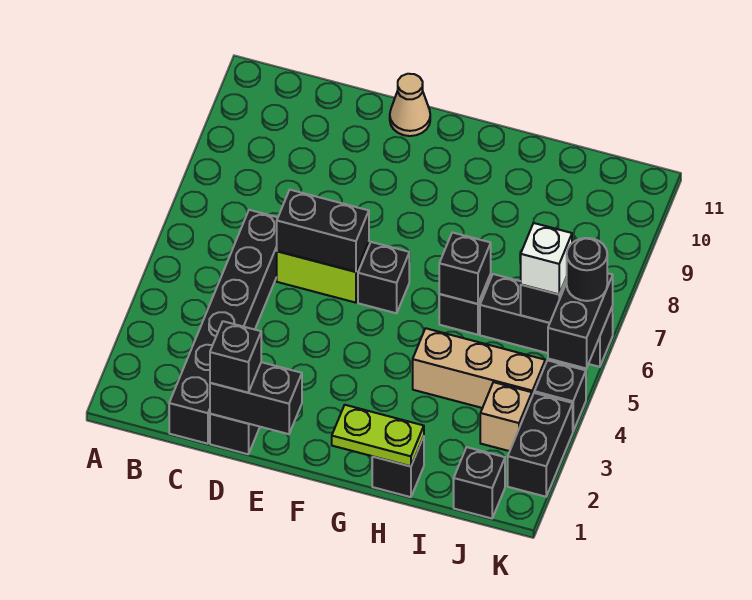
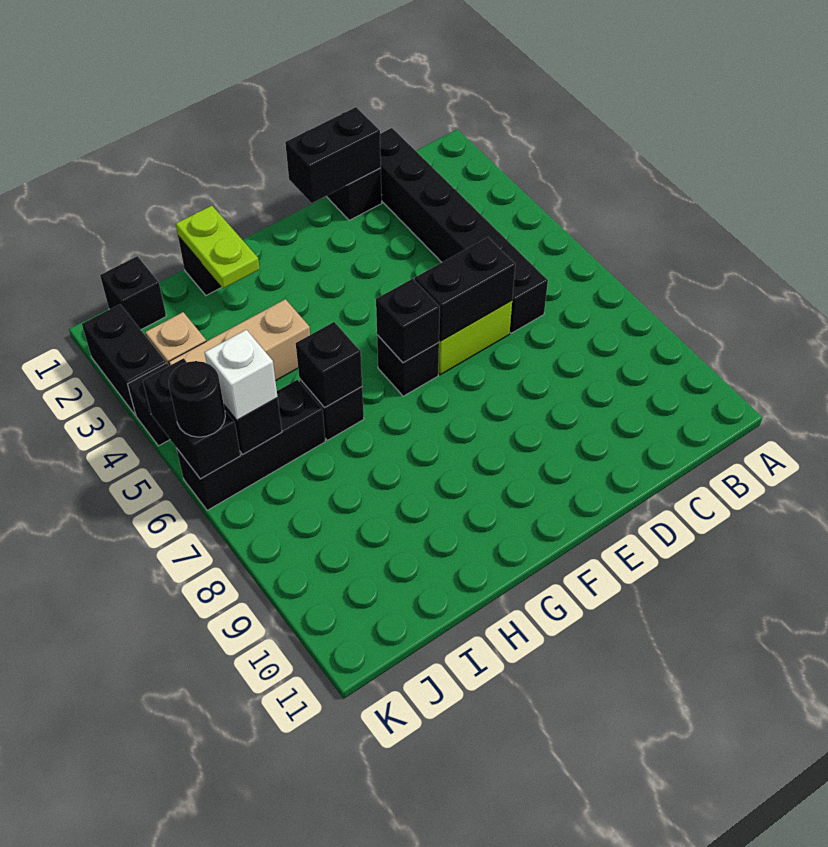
black 1x1 brick [210,321,261,393] -> black 1x1 brick moved to [376,279,440,363]
tan 1x1 cone [390,74,430,136] -> none
lime 1x2 plate [332,405,424,466] -> lime 1x2 plate turned to [176,206,260,288]

